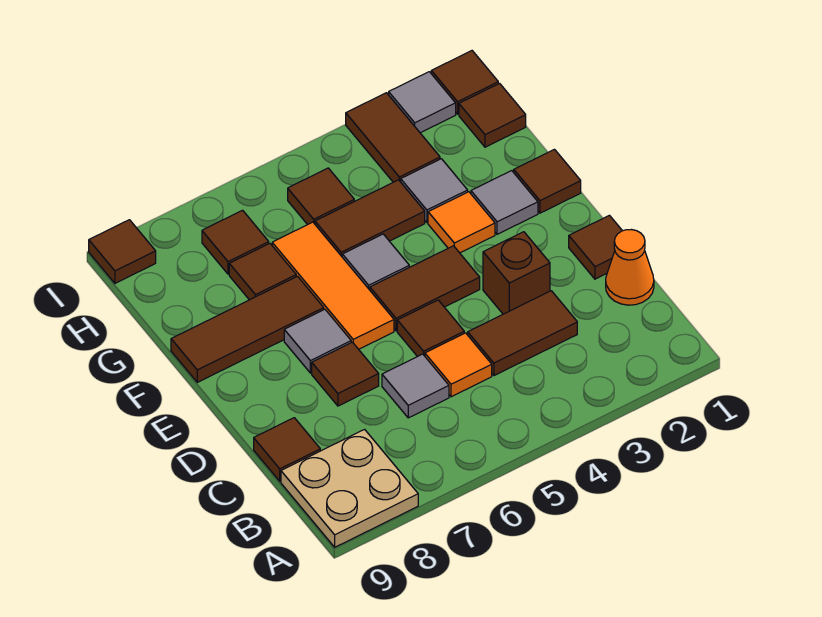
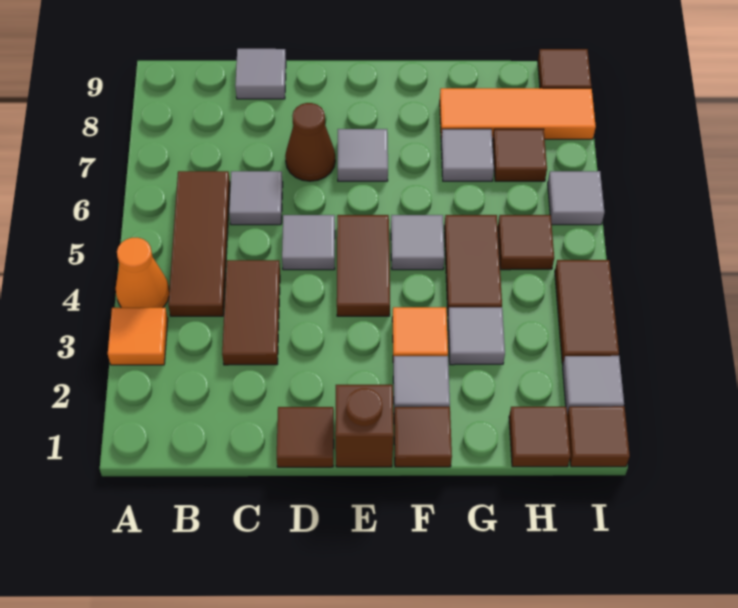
tan 2x2 plate [281,430,418,547] -> none
orange 1x1 cone [606,230,654,305] -> orange 1x1 cone moved to [116,238,169,308]
orange 1x1 tile [425,333,492,397] -> orange 1x1 tile moved to [108,308,168,365]
brown 1x1 tile [254,418,320,481] -> grey 1x1 tile [235,49,286,99]
brown 1x1 brick [483,232,550,314] -> brown 1x1 brick moved to [335,385,394,467]
brown 1x1 tile [397,300,464,357] -> grey 1x1 tile [282,215,335,270]
brown 1x1 tile [312,342,379,406] -> brown 1x1 cone [285,103,335,181]
orange 1x3 tile [272,222,394,349] -> orange 1x3 tile moved to [440,88,596,139]
brown 1x3 tile [171,276,324,382] -> brown 1x3 tile moved to [168,171,230,316]
brown 1x1 tile [229,243,296,300] -> grey 1x1 tile [441,129,494,181]
brown 1x2 tile [346,93,440,182] -> brown 1x2 tile turned to [555,260,619,364]
none -> grey 1x1 tile [548,171,604,225]

